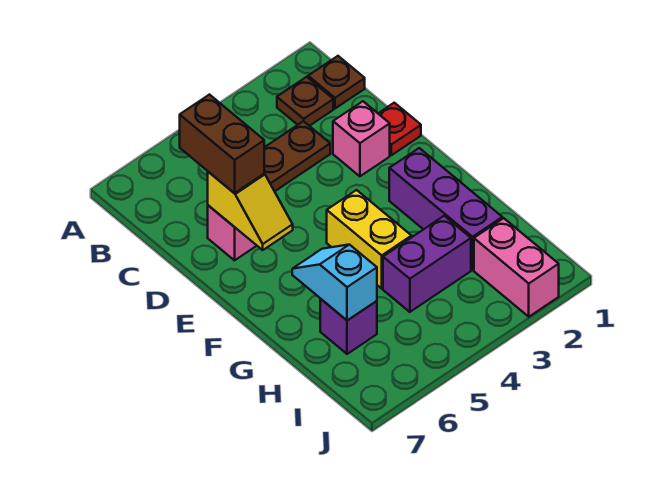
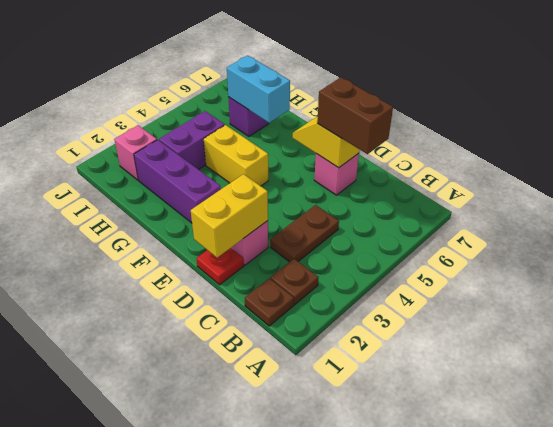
none -> yellow 1x2 brick [191,174,268,258]
cyan 1x2 slope [292,245,377,320] -> cyan 1x2 brick [227,55,290,123]
pink 1x2 brick [474,218,559,317] -> pink 1x1 brick [114,125,157,180]

